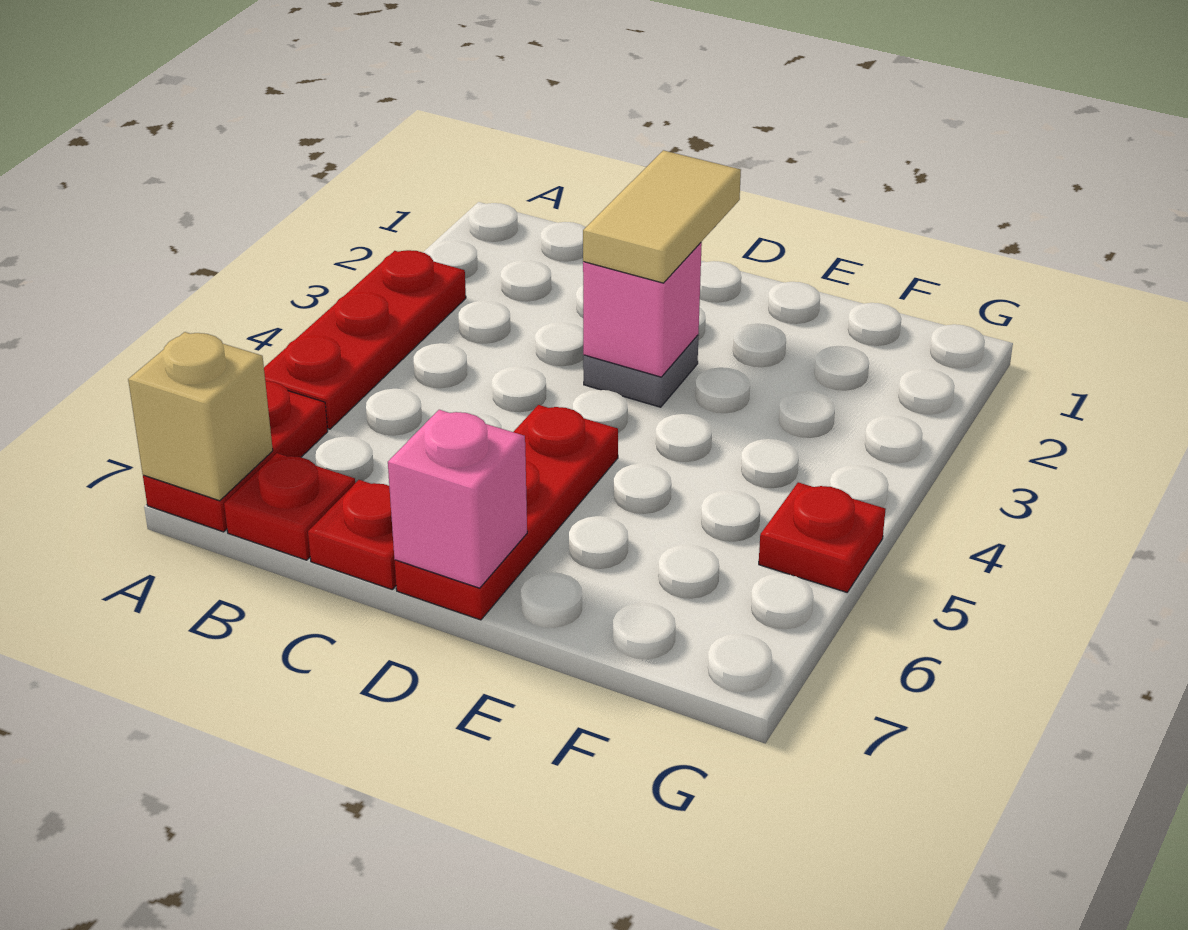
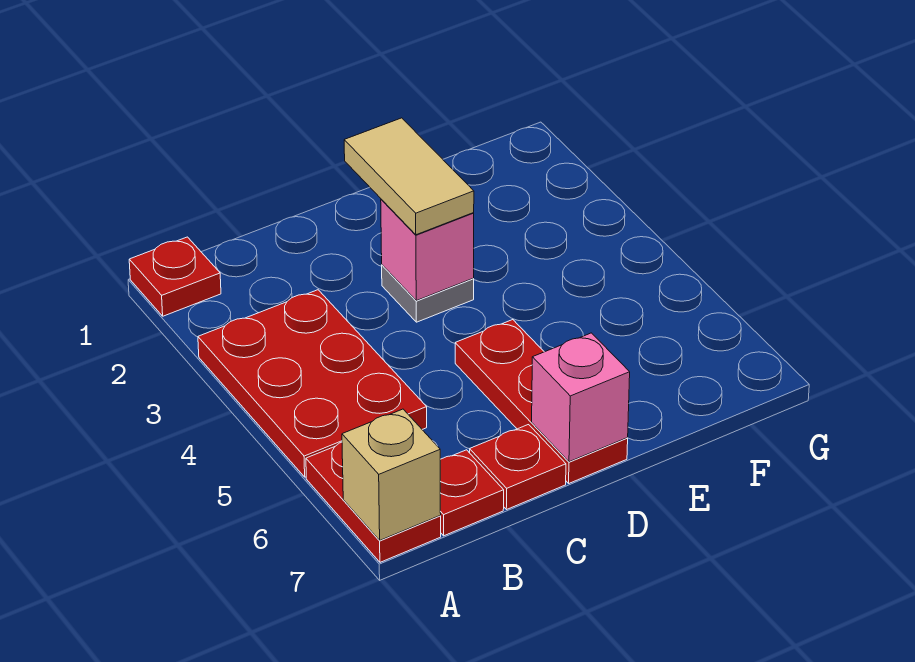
red 1x3 plate [264,250,466,429] -> red 2x3 plate [198,290,427,477]
red 1x1 plate [759,482,886,592] -> red 1x1 plate moved to [129,237,221,316]

